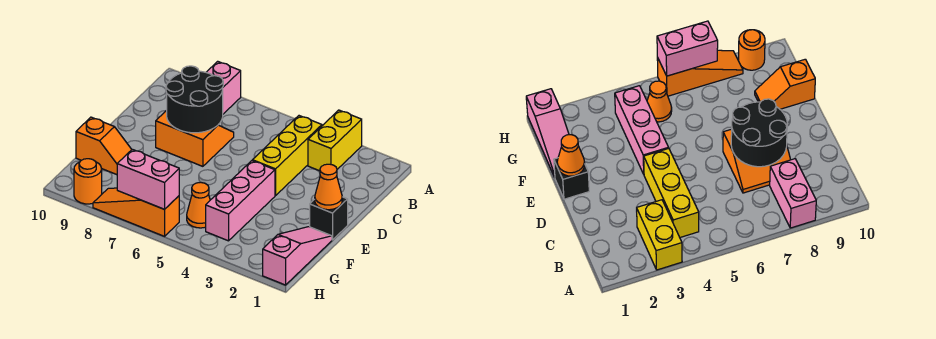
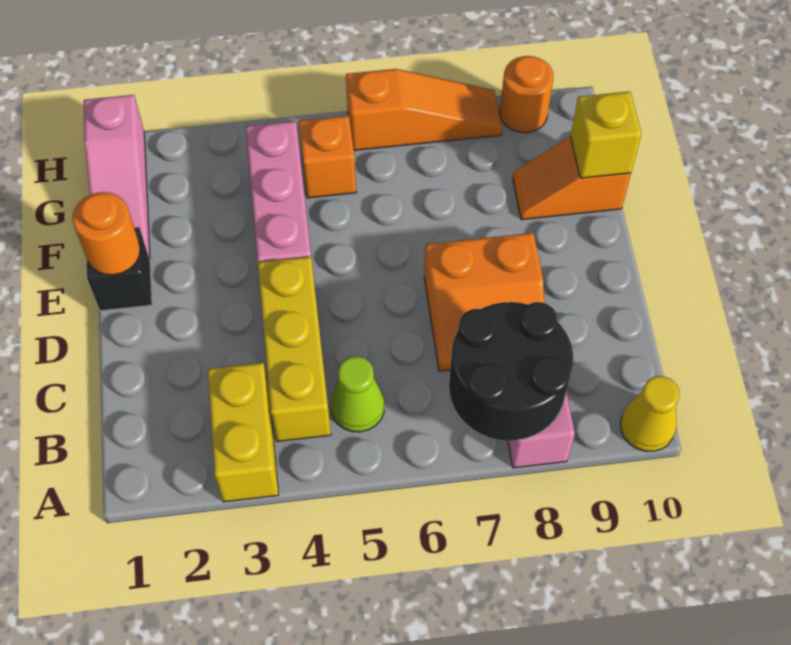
none -> yellow 1x1 cone [620,376,679,451]
none -> lime 1x1 cone [330,356,384,432]
black 2x2 round brick [166,66,223,133] -> black 2x2 round brick moved to [449,302,573,441]
orange 1x1 cone [315,164,342,210] -> orange 1x1 round brick [72,192,140,275]
none -> yellow 1x1 brick [570,91,642,178]
orange 1x1 cone [187,182,210,228] -> orange 1x1 brick [299,116,356,198]
pink 1x2 brick [117,149,179,209] -> none

